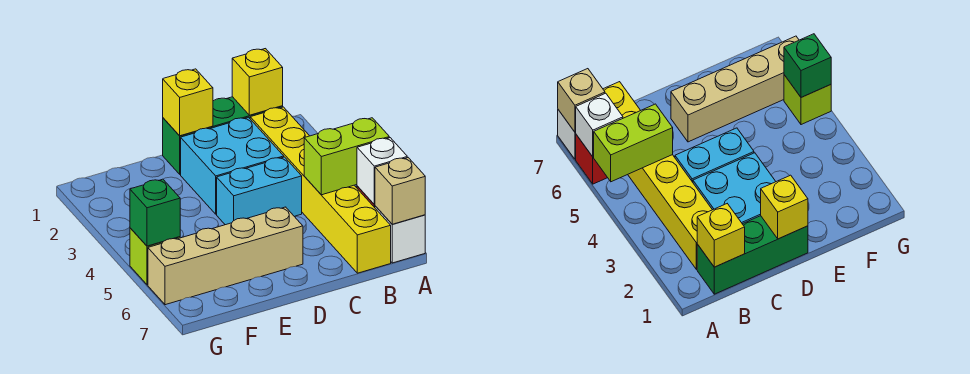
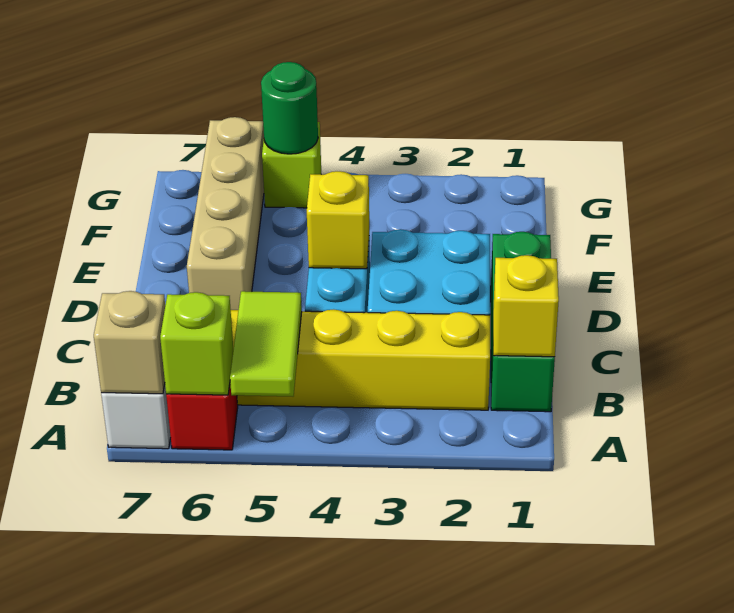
lime 1x2 brick [304,118,389,195] -> lime 1x2 tile [230,291,302,396]
white 1x1 brick [357,138,407,204] -> lime 1x1 brick [160,292,233,395]
yellow 1x1 brick [163,69,213,136] -> yellow 1x1 brick moved to [307,171,369,269]
green 1x1 brick [130,179,180,246] -> green 1x1 round brick [261,62,318,154]

